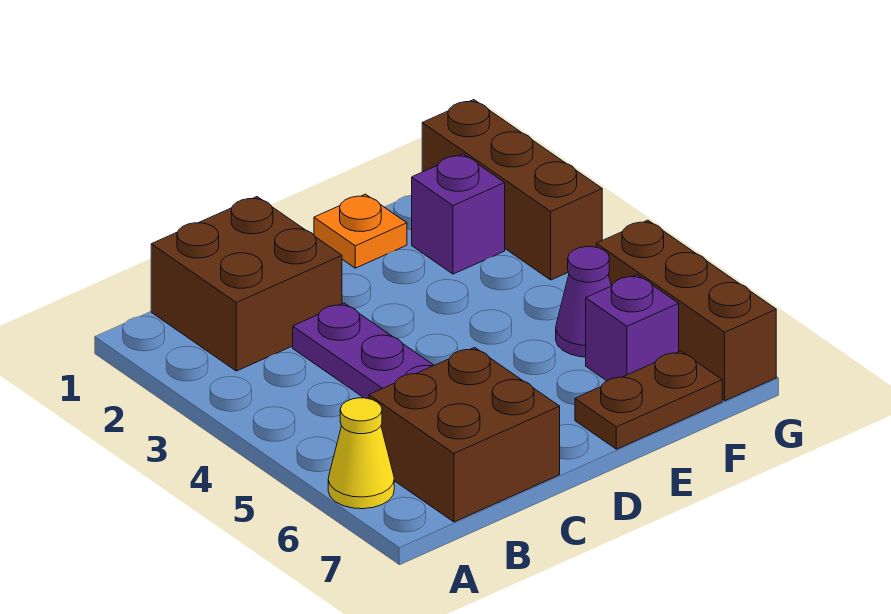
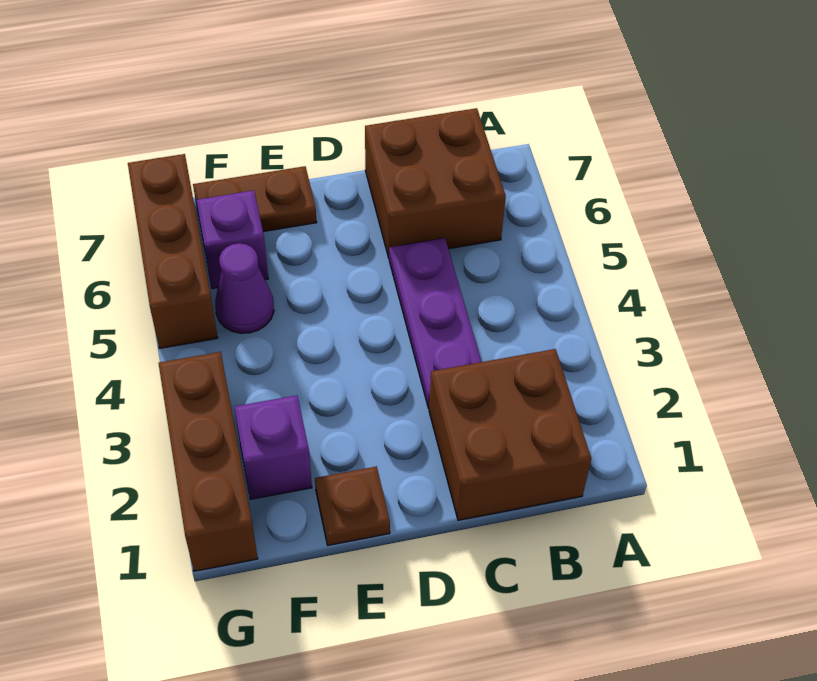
yellow 1x1 cone [328,398,394,509] -> none
orange 1x1 plate [314,194,407,268] -> brown 1x1 plate [315,466,390,545]

